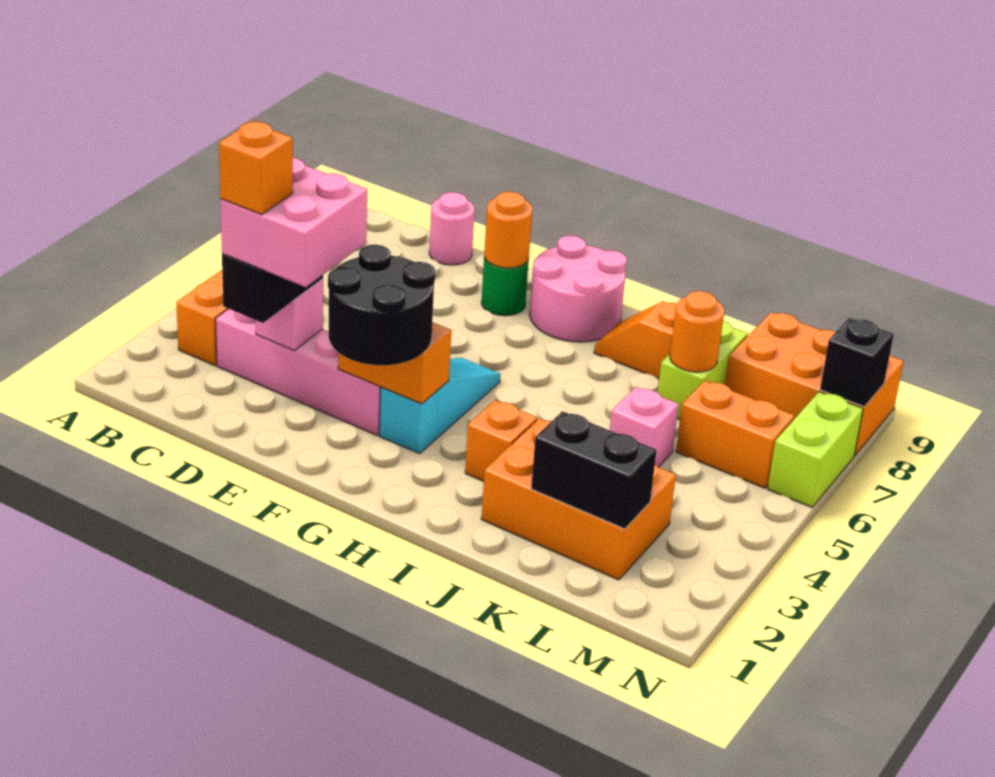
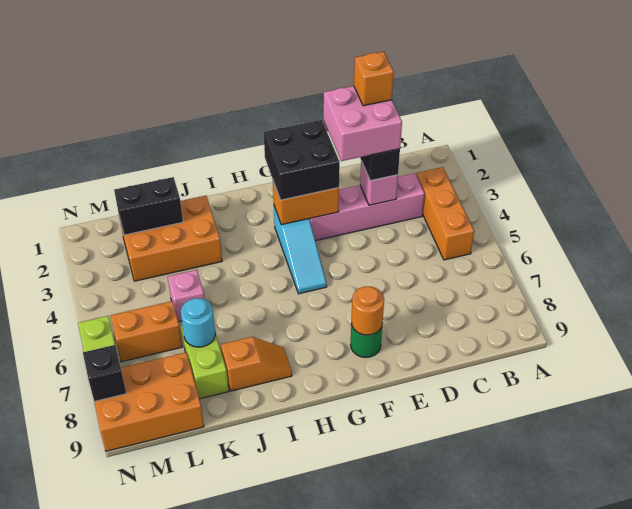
pink 1x1 round brick [429,192,475,265] -> none
black 2x2 round brick [328,245,435,365] -> black 2x2 brick [264,120,340,200]
pink 2x2 round brick [530,236,627,342] -> none
orange 1x1 brick [465,400,537,481] -> none
orange 1x1 round brick [670,291,724,372] -> cyan 1x1 round brick [181,298,215,347]

